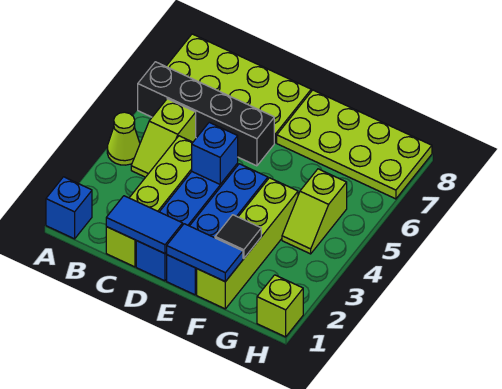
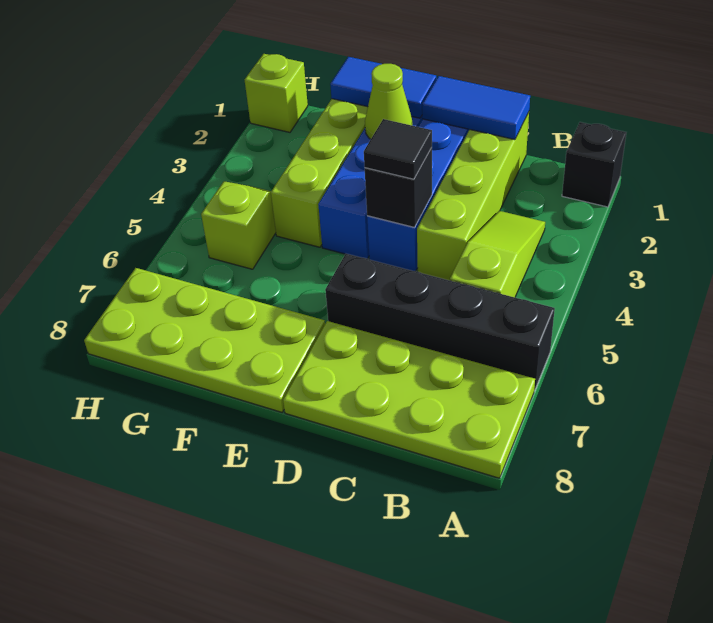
blue 1x1 brick [46,177,92,239] -> black 1x1 brick [562,122,626,207]
lime 1x1 cone [107,112,140,165] -> lime 1x1 cone moved to [365,64,412,139]
lime 1x2 slope [131,99,196,177] -> lime 1x3 slope [450,211,545,297]
blue 1x1 brick [192,123,238,184] -> black 1x1 brick [365,148,432,227]
black 1x1 tile [215,215,261,259] -> black 1x1 tile moved to [364,119,432,179]

